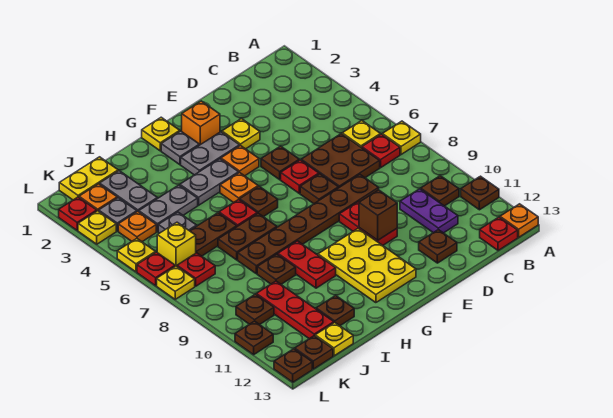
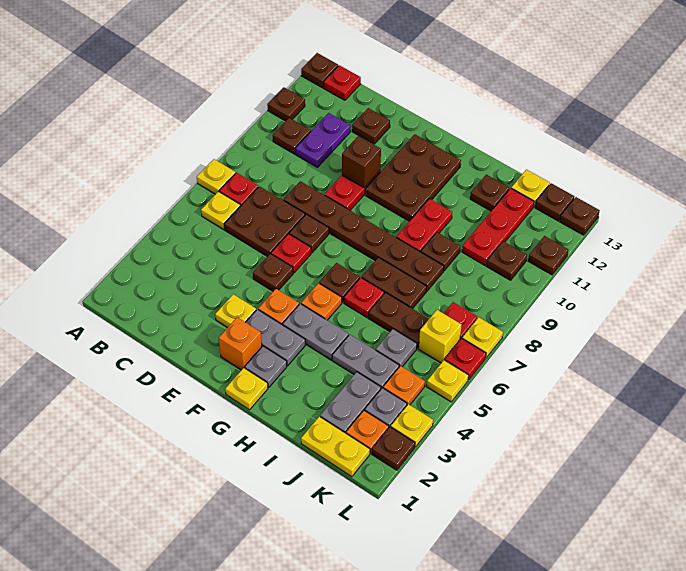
orange 1x1 plate [500,204,538,237] -> brown 1x1 plate [301,53,338,88]
yellow 2x3 plate [318,229,416,303] -> brown 2x3 plate [365,134,461,221]
red 1x1 plate [59,197,97,230] -> brown 1x1 plate [372,427,415,470]

